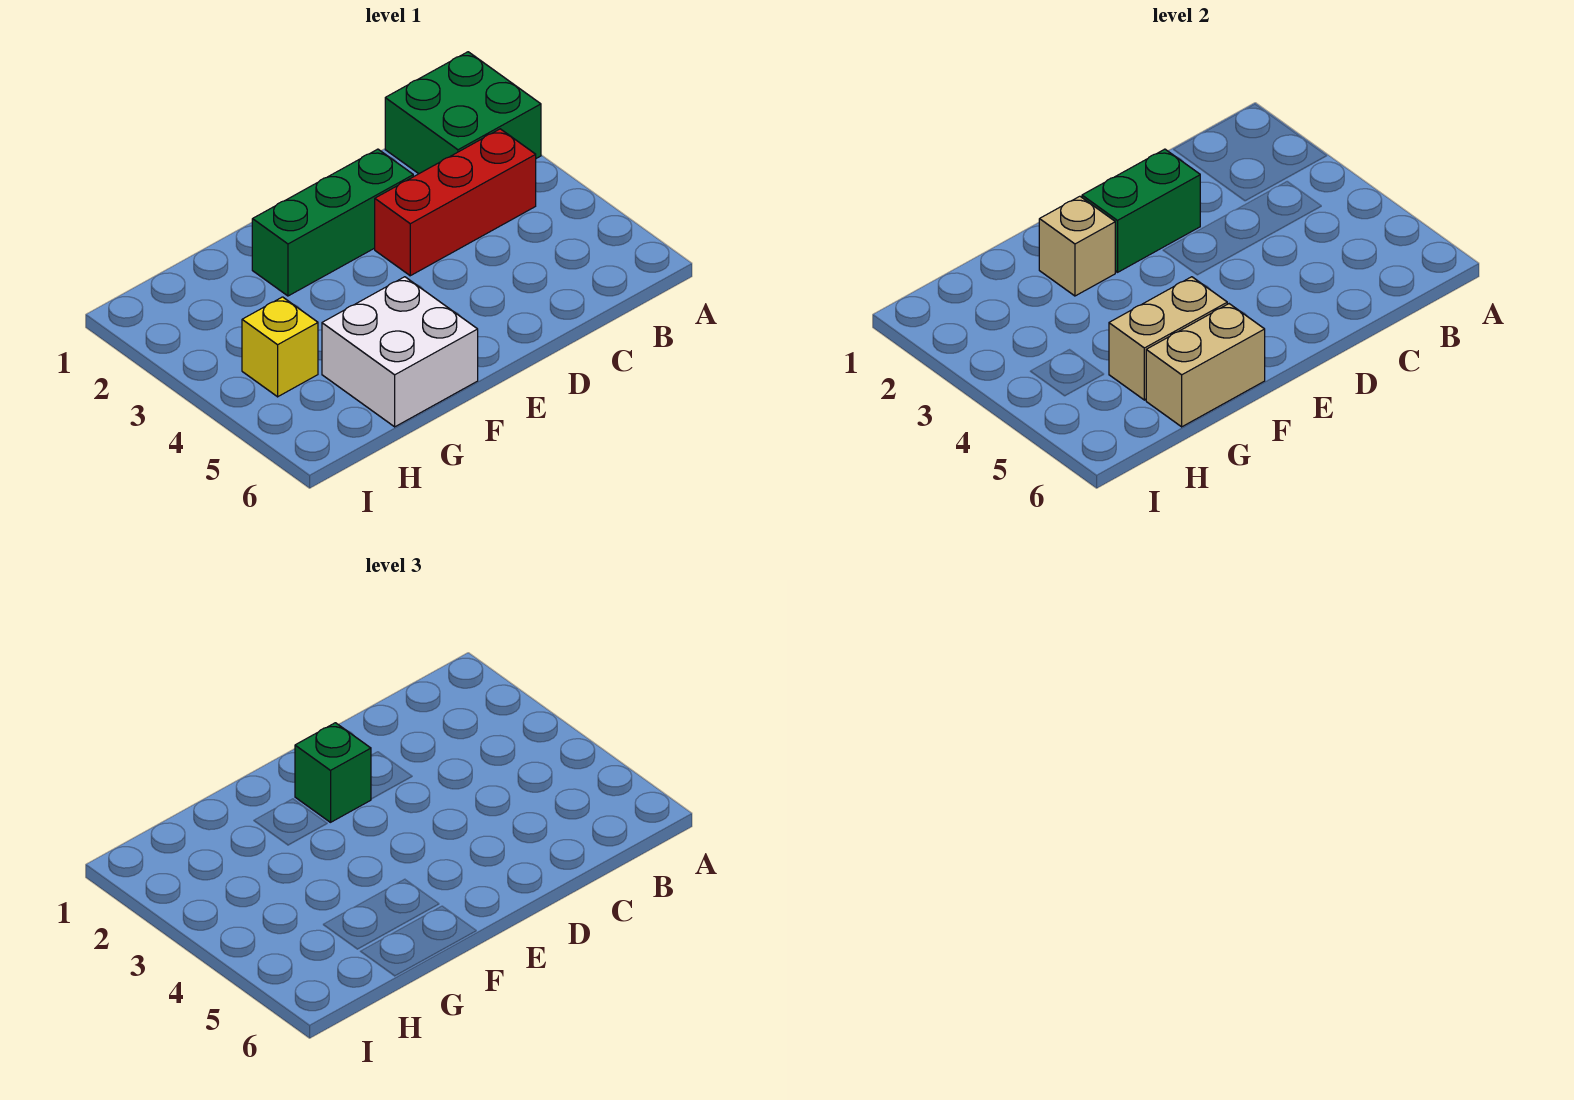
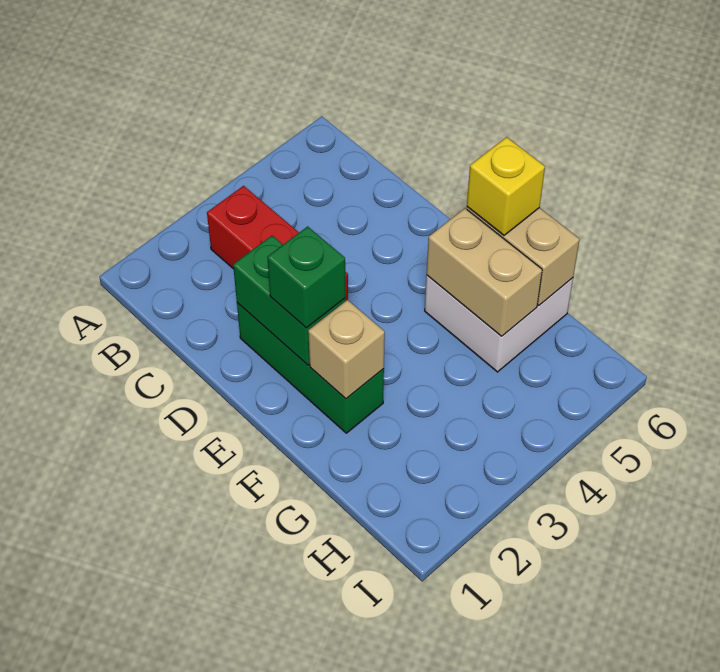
green 2x2 brick [385,52,541,174] -> none
yellow 1x1 brick [242,297,318,397] -> yellow 1x1 brick moved to [467,137,545,235]

